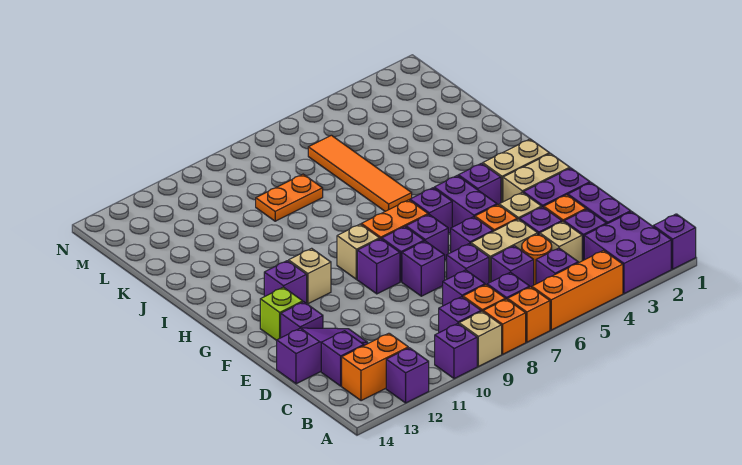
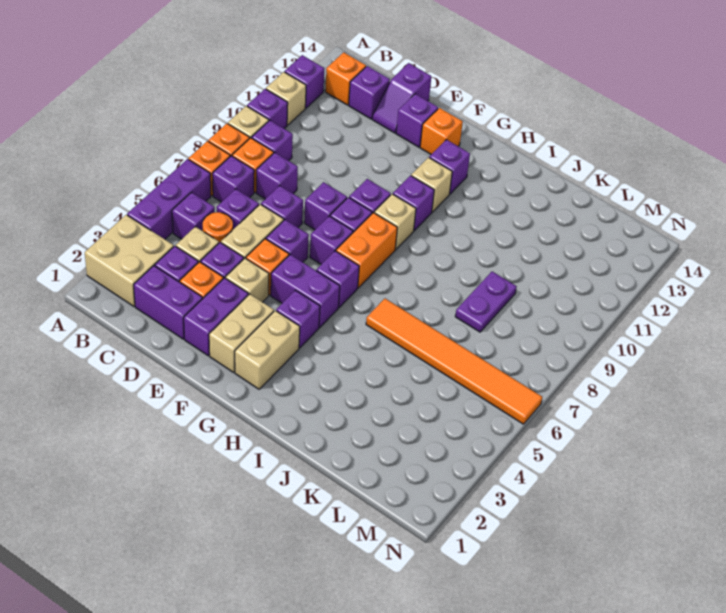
purple 1x1 brick [653,214,696,269] -> purple 1x1 brick moved to [393,176,434,230]
purple 2x2 brick [584,212,671,294] -> tan 2x2 brick [85,215,174,306]
orange 1x3 brick [532,251,623,330] -> purple 1x3 brick [127,159,211,239]
none -> tan 1x1 brick [266,72,306,125]
orange 1x2 brick [342,333,408,401] -> orange 1x1 brick [325,52,366,105]
purple 1x3 slope [277,328,368,384] -> purple 1x2 slope [372,63,431,133]
lime 1x1 brick [260,287,303,340] -> orange 1x1 brick [420,108,463,154]
orange 1x4 tile [308,135,412,211] -> orange 1x6 tile [366,299,542,424]
orange 1x2 plate [256,174,323,221] -> purple 1x2 plate [455,272,517,332]

